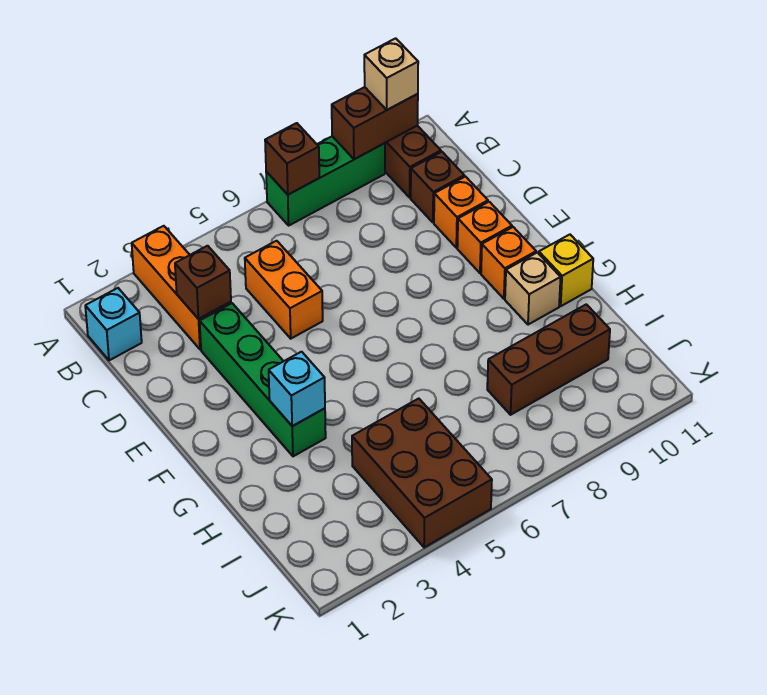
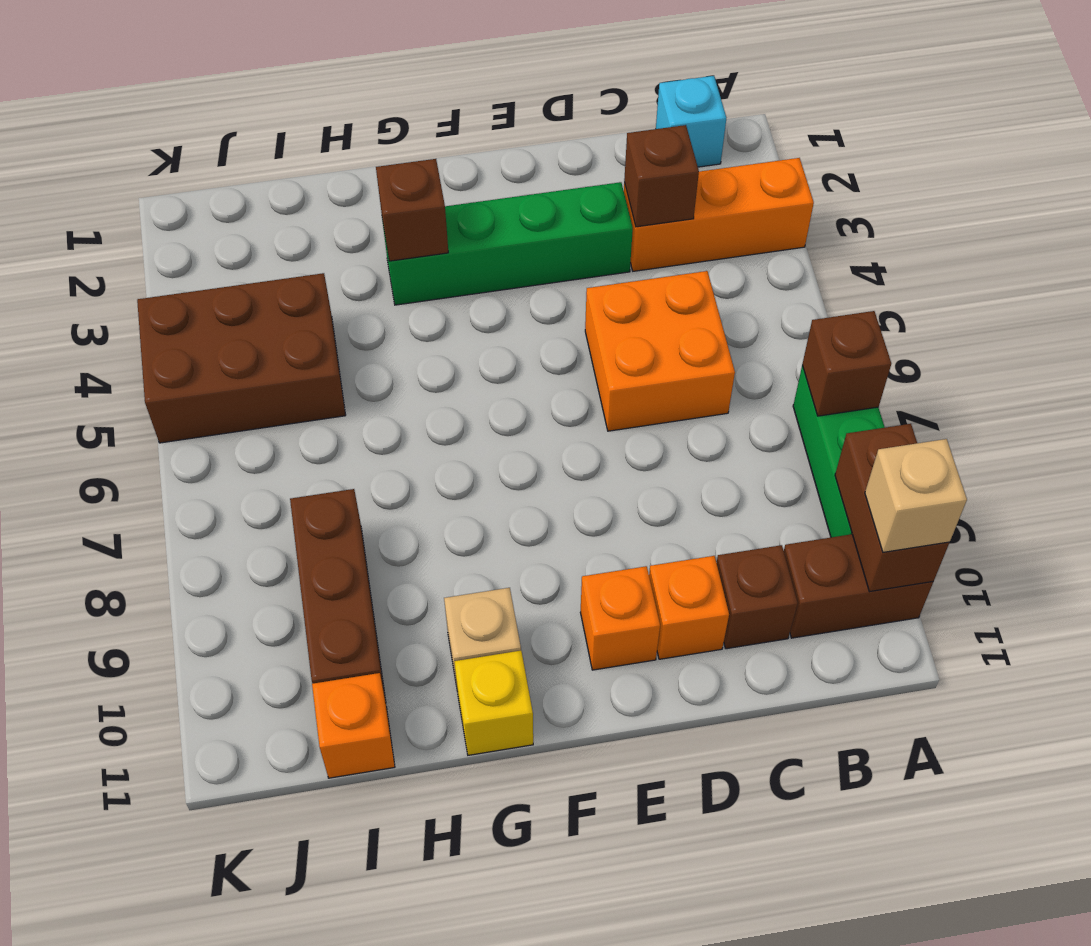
orange 1x2 brick [245,241,323,339] -> orange 2x2 brick [585,271,735,431]
orange 1x1 brick [481,227,536,299] -> orange 1x1 brick moved to [312,673,395,778]
cyan 1x1 brick [269,352,325,426] -> brown 1x1 brick [376,159,448,261]

